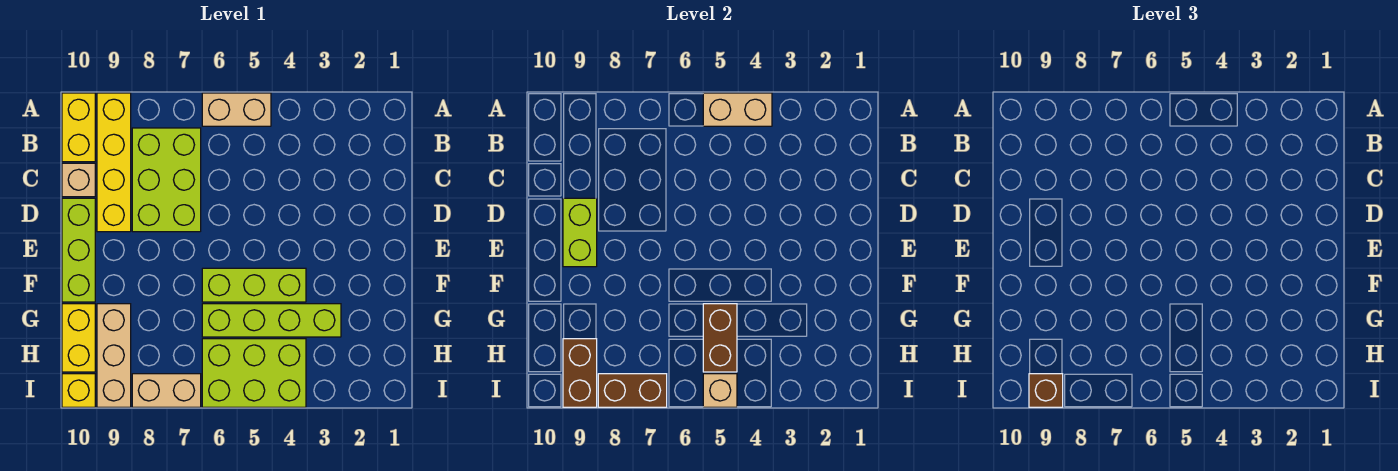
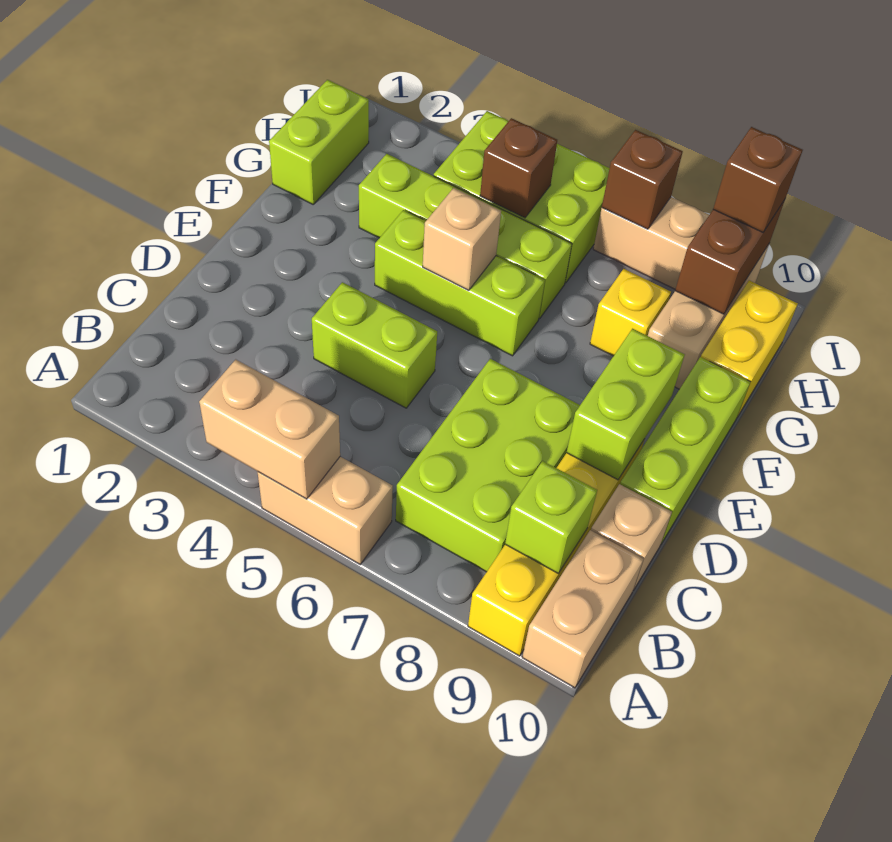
yellow 1x2 brick [62,93,95,162] -> tan 1x2 brick [522,530,643,688]
none -> lime 1x1 brick [505,461,597,573]
none -> lime 1x2 brick [312,282,437,408]
none -> lime 1x2 brick [269,80,369,204]
brown 1x2 brick [703,304,737,372] -> brown 1x1 brick [480,118,557,218]
tan 1x1 brick [703,374,737,407] -> tan 1x1 brick moved to [423,188,501,290]
brown 1x2 brick [598,374,667,407] -> brown 1x1 brick [602,130,683,229]
yellow 1x1 brick [62,374,95,407] -> yellow 1x1 brick moved to [590,269,671,356]

